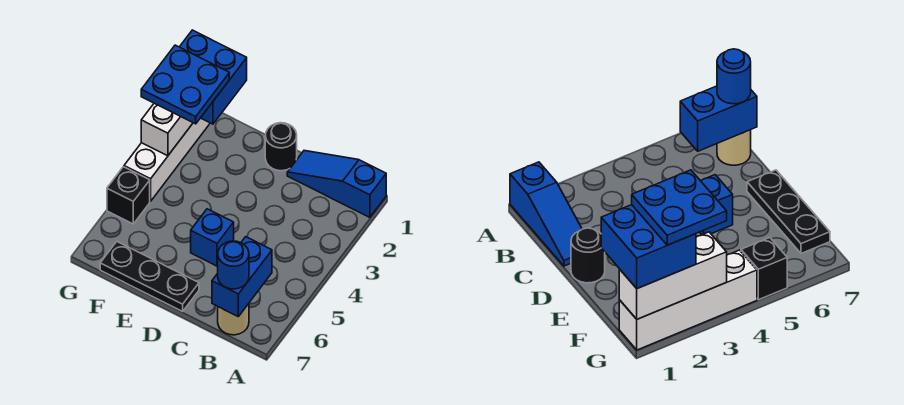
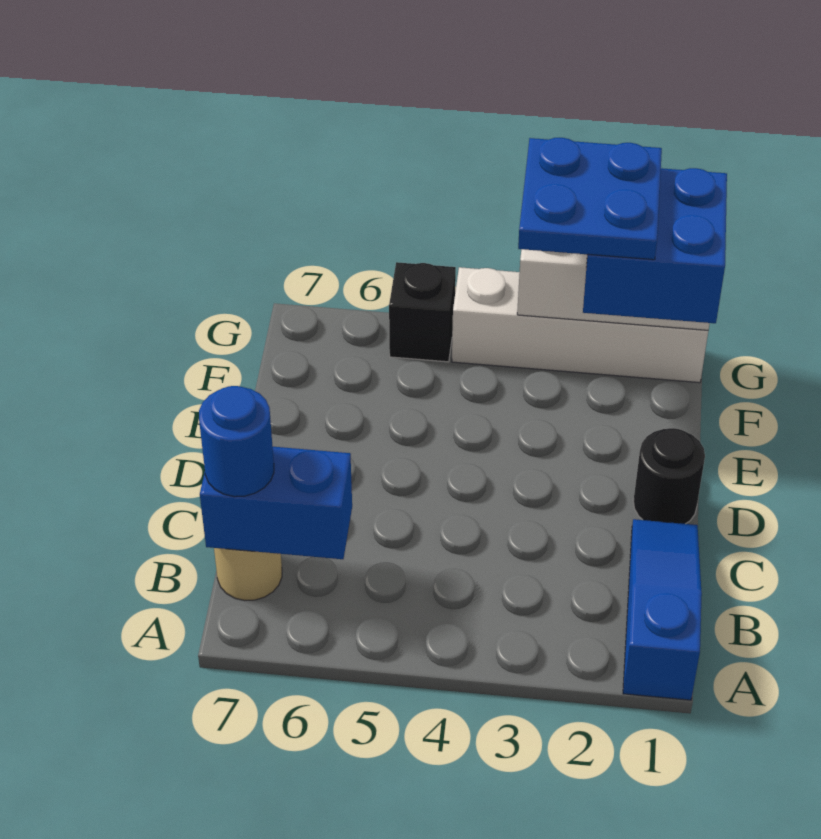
blue 1x1 brick [191,209,234,266] -> none
black 1x3 plate [100,242,199,311] -> none

